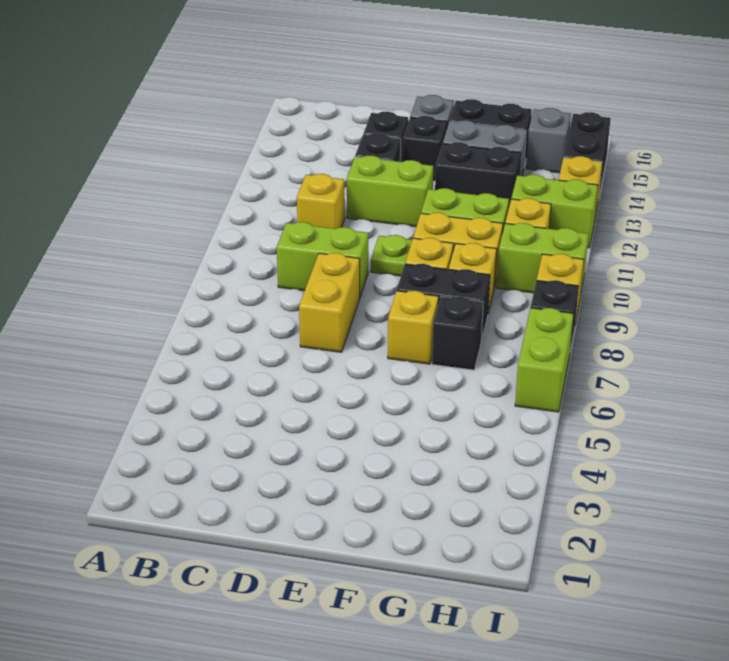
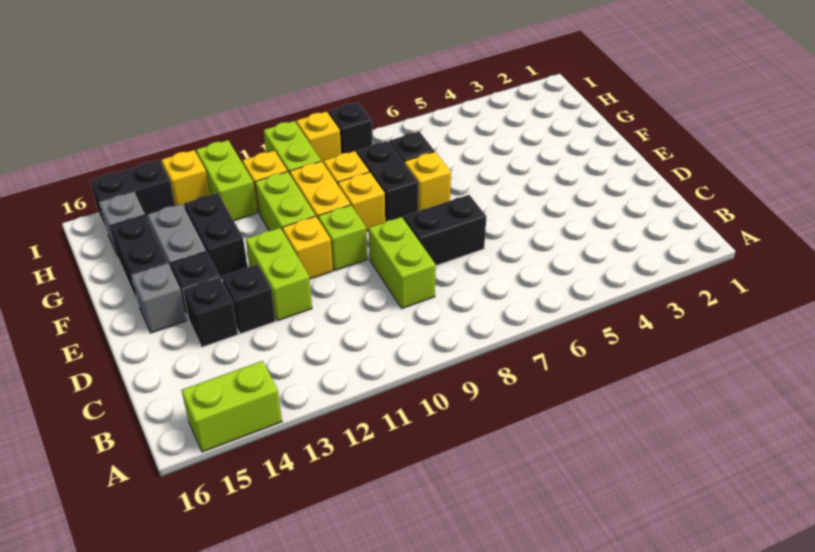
yellow 1x1 brick [297,174,345,229] -> yellow 1x1 brick moved to [282,216,333,279]
yellow 1x2 brick [299,253,360,352] -> black 1x2 brick [403,195,486,265]
lime 1x1 plate [371,235,412,276] -> lime 1x1 brick [318,205,367,271]
lime 1x2 brick [515,308,574,412] -> lime 1x2 brick moved to [181,361,282,452]

